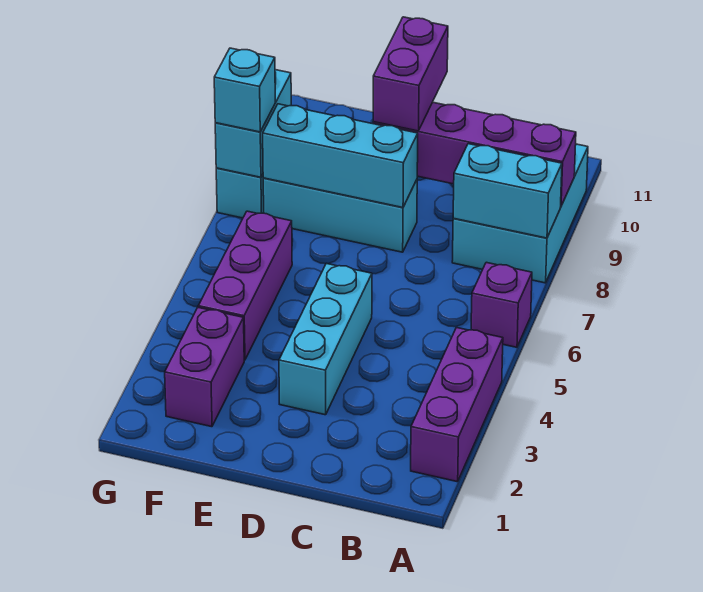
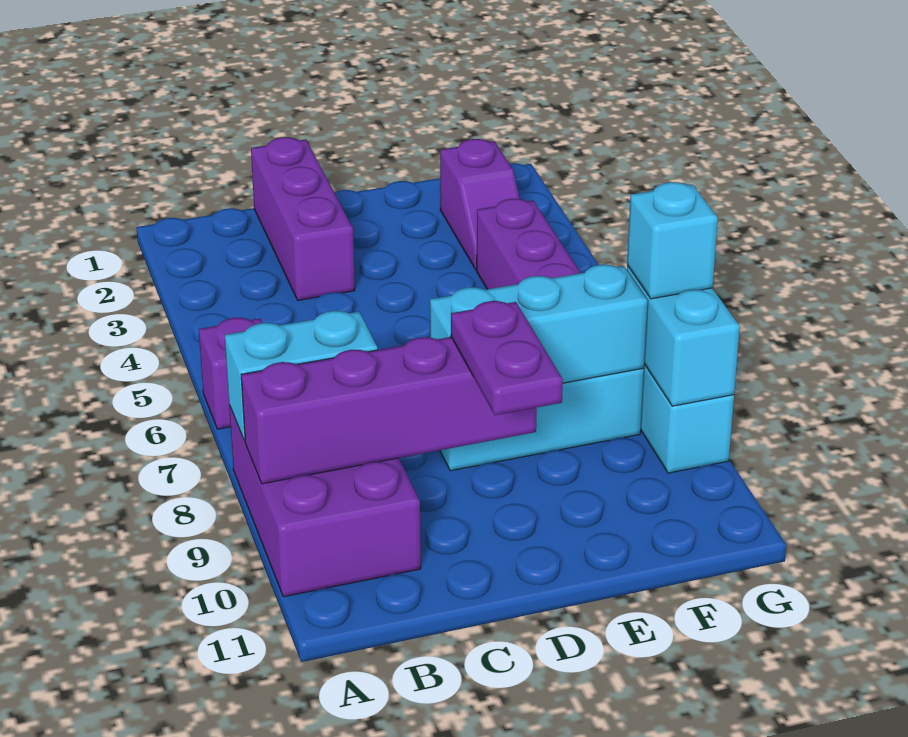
purple 1x3 brick [411,328,503,482] -> purple 1x3 brick moved to [251,137,355,300]
cyan 2x3 brick [452,144,588,283] -> purple 2x3 brick [229,405,421,597]
cyan 1x3 brick [279,263,372,415] -> none
purple 1x2 brick [373,17,448,131] -> purple 1x2 plate [451,301,563,415]
purple 1x2 brick [165,308,244,427] -> purple 1x2 slope [440,139,520,270]

